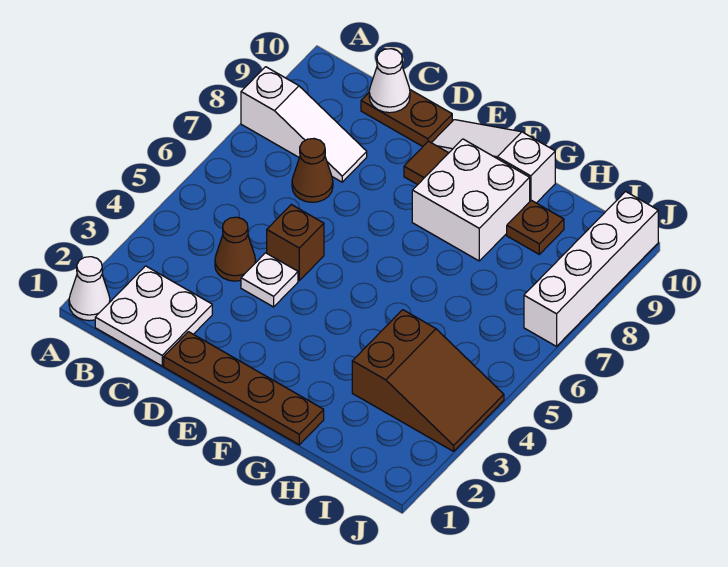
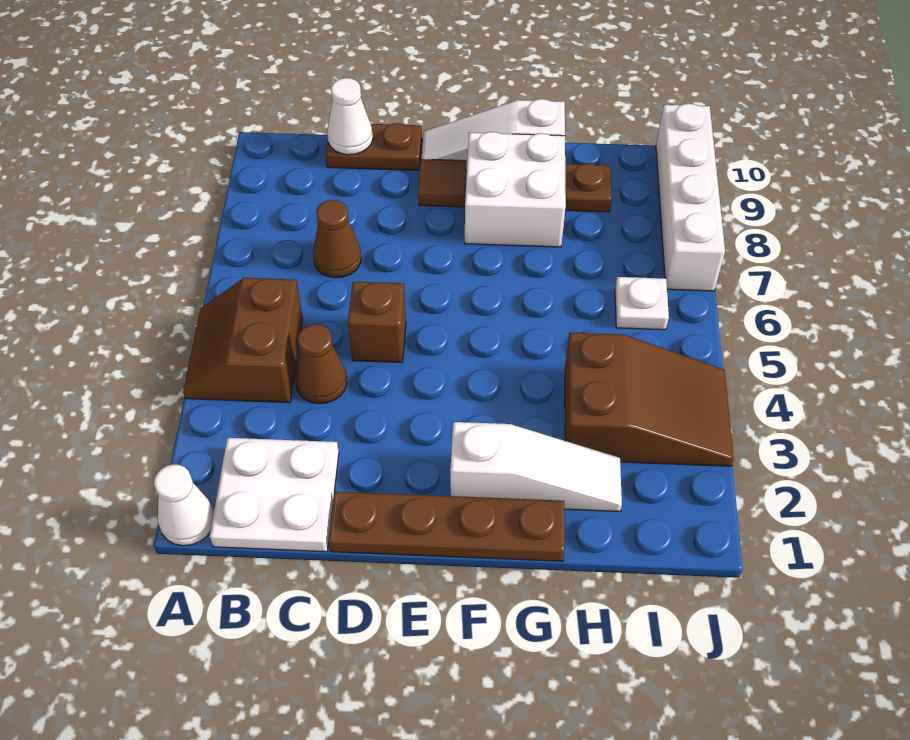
none -> brown 2x2 slope [183,278,303,403]
white 1x3 slope [241,67,367,182] -> white 1x3 slope moved to [450,422,622,511]
white 1x1 plate [241,253,298,307] -> white 1x1 plate moved to [615,277,669,330]

